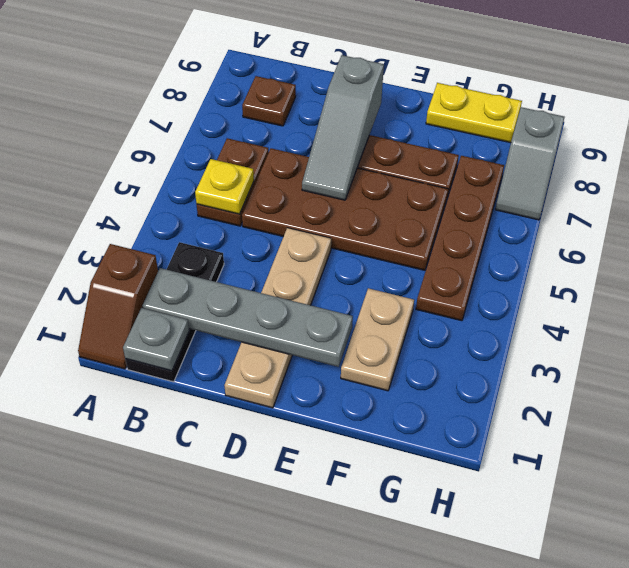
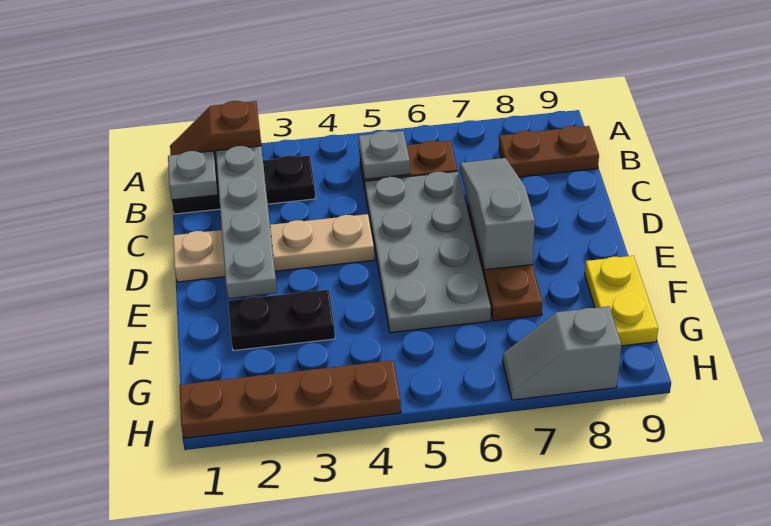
yellow 1x1 plate [195,159,254,214] -> grey 1x1 plate [359,131,410,179]
brown 1x1 plate [242,76,296,126] -> brown 1x2 plate [499,126,599,177]
brown 2x4 plate [242,148,448,270] -> grey 2x4 plate [365,171,491,333]
grey 1x3 slope [302,55,384,200] -> grey 1x3 slope turned to [460,158,535,270]
tan 1x2 plate [341,288,414,391] -> black 1x2 plate [228,290,335,351]
brown 1x4 plate [416,156,504,321] -> brown 1x4 plate moved to [179,360,401,438]

